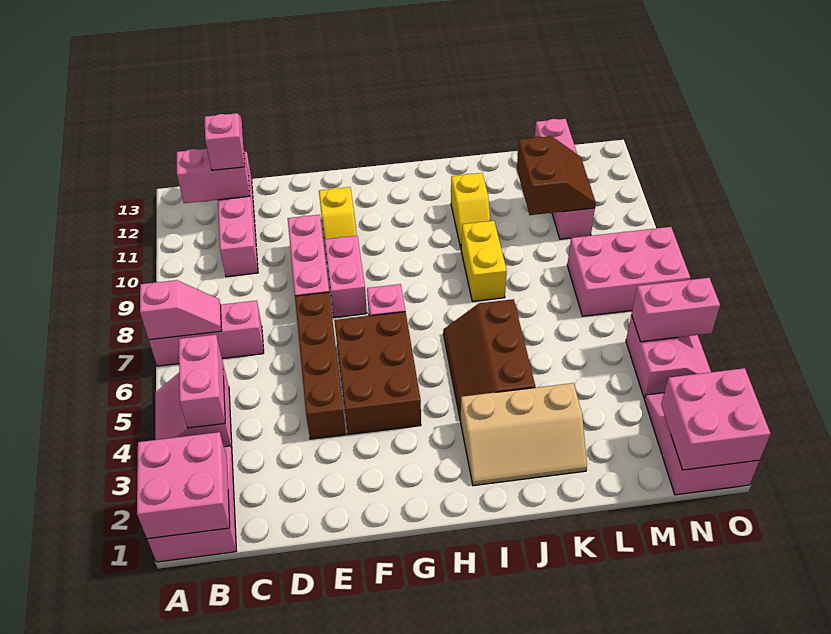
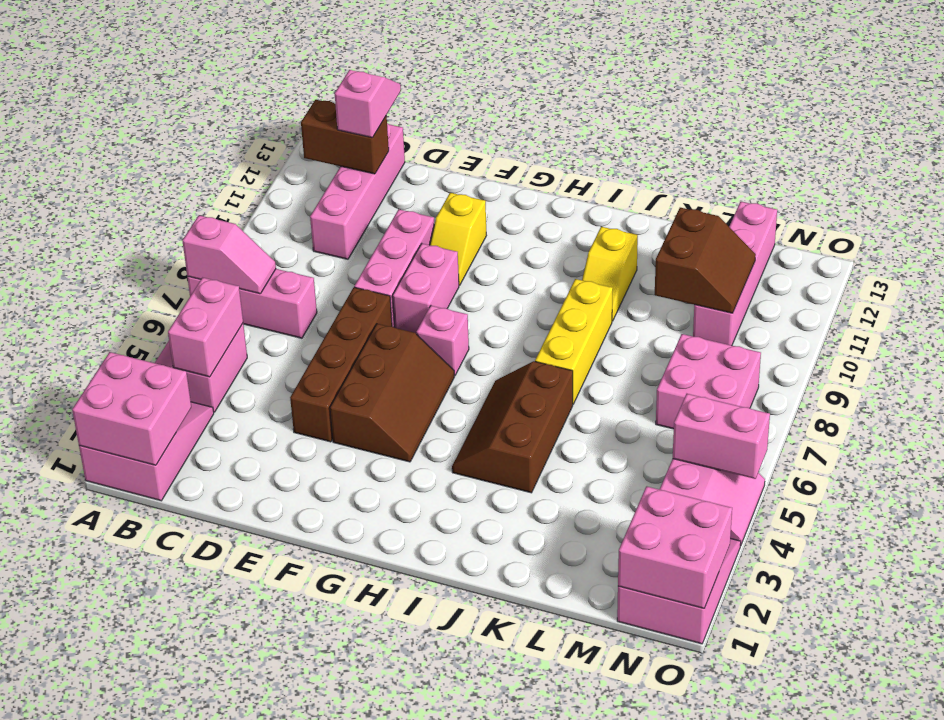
pink 1x2 brick [177,146,250,203] -> brown 1x2 brick [301,100,389,174]
brown 2x3 brick [334,312,421,435] -> brown 2x3 slope [330,324,454,462]
tan 2x3 slope [460,383,587,486] -> none
yellow 1x2 brick [461,221,507,302] -> yellow 1x3 brick [535,279,613,404]
pink 2x3 brick [567,227,690,316] -> pink 2x2 brick [656,334,761,429]

